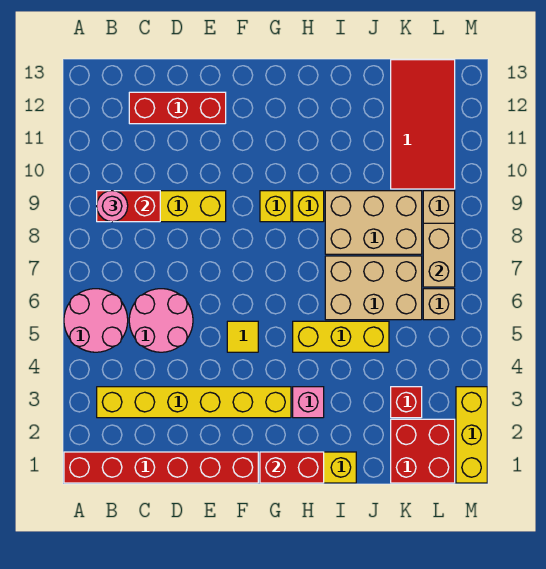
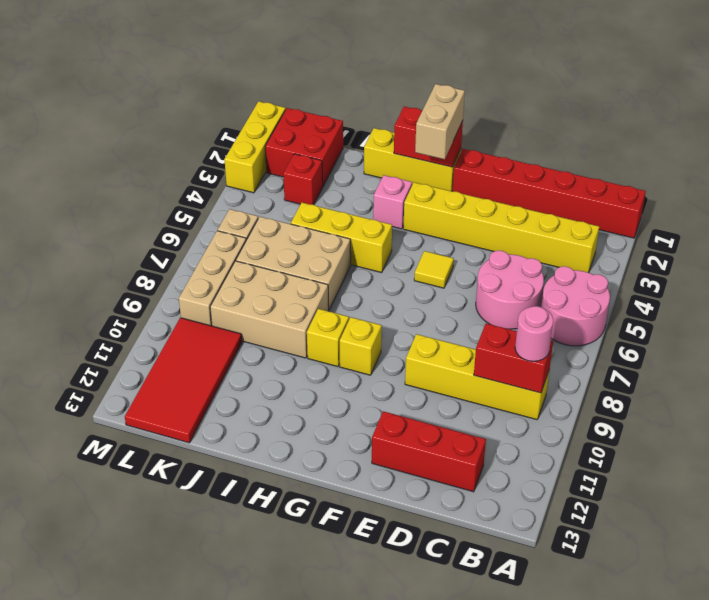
tan 1x2 brick [423,223,455,287] -> tan 1x2 brick moved to [415,84,465,159]

